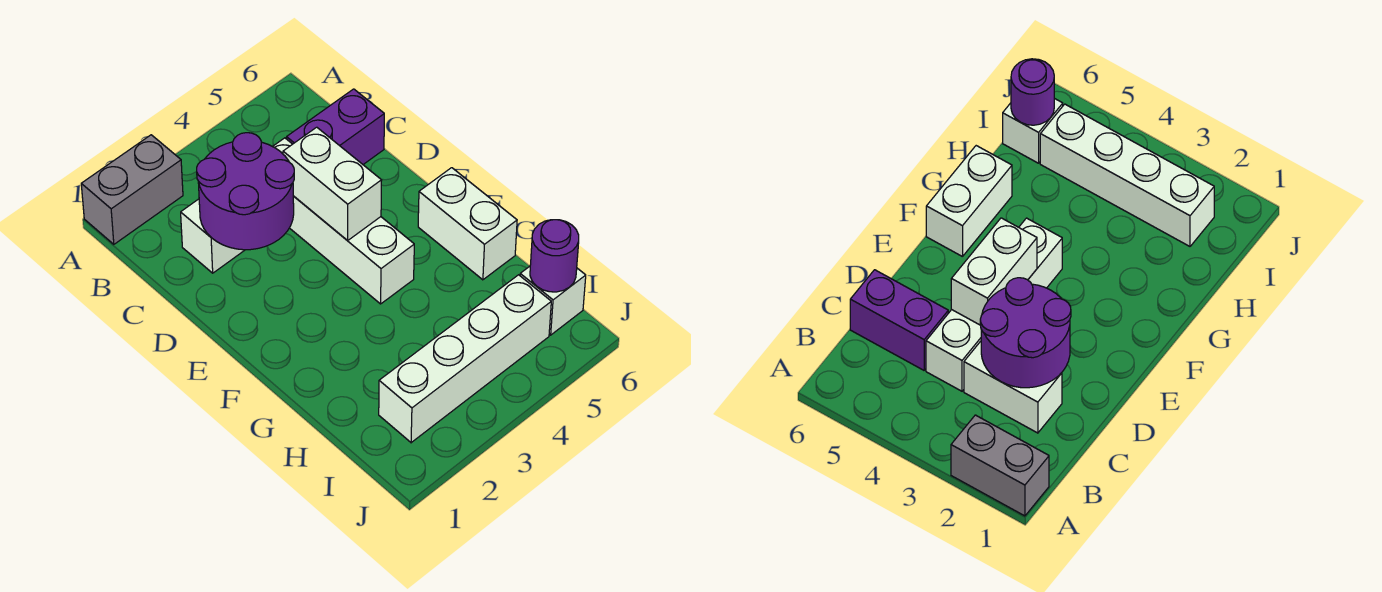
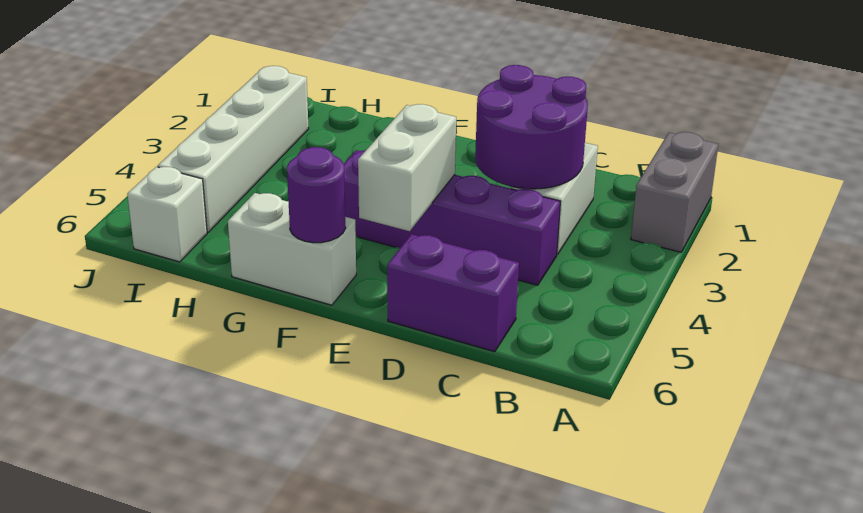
white 1x4 brick [273,138,414,304] -> purple 1x4 brick [344,150,560,285]
purple 1x2 brick [287,89,384,164] -> purple 1x2 brick turned to [387,234,519,352]
white 1x2 brick [283,127,382,241] -> white 1x2 brick turned to [358,104,456,231]
purple 1x1 round brick [530,220,579,292] -> purple 1x1 round brick moved to [287,147,346,243]

